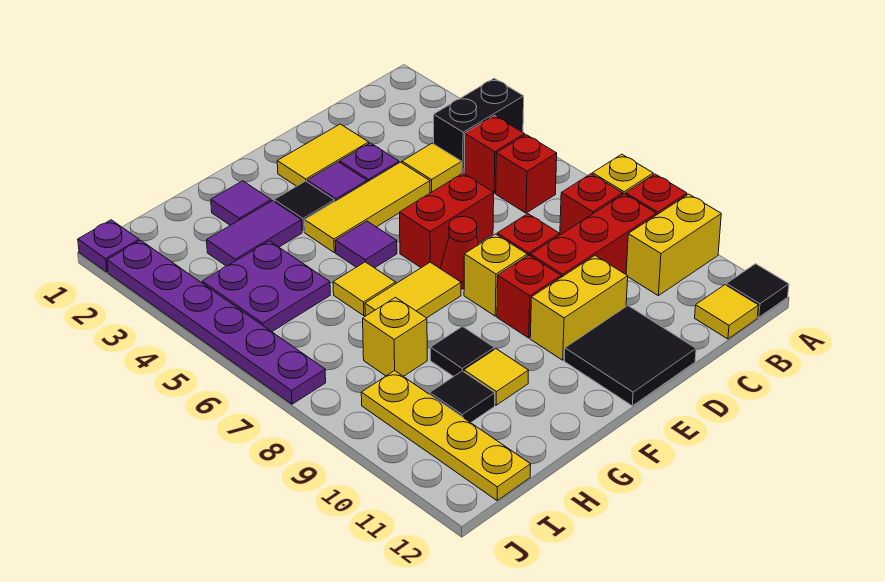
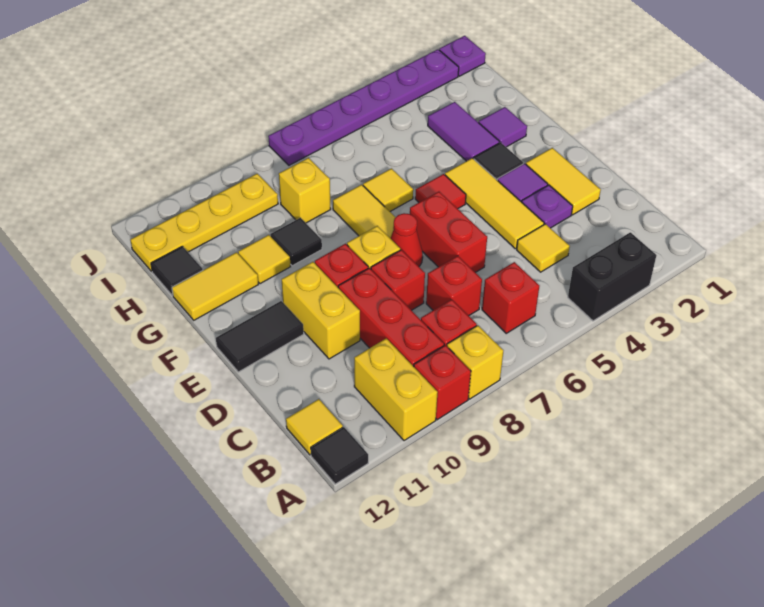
black 1x2 brick [434,79,524,173] -> black 1x2 brick turned to [568,232,657,321]
red 1x1 brick [464,116,525,193] -> red 1x1 brick moved to [426,256,482,316]
black 2x2 tile [564,306,696,406] -> black 1x2 tile [216,301,304,372]
purple 1x1 tile [335,221,397,268] -> red 1x1 tile [415,174,466,209]
none -> yellow 1x2 tile [172,252,258,320]
purple 2x2 plate [202,241,330,332] -> none
black 1x1 tile [430,371,495,423] -> black 1x1 tile moved to [151,246,203,296]

